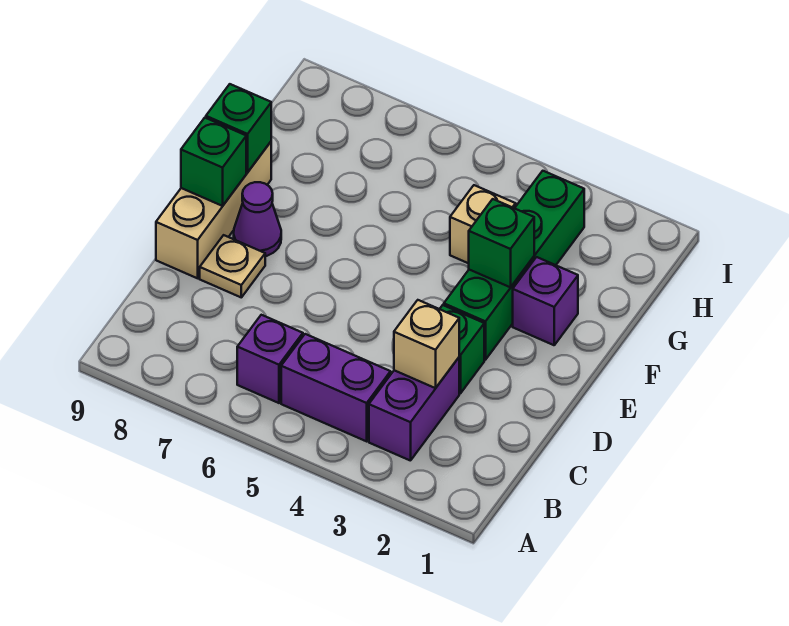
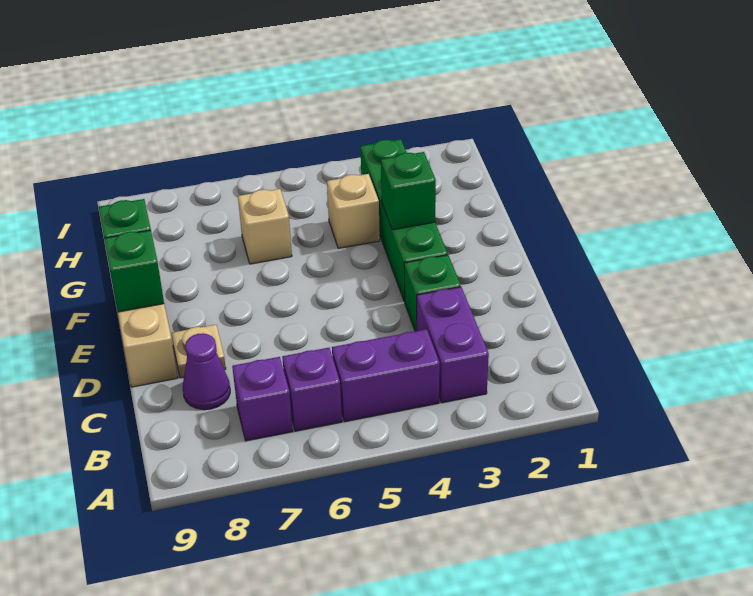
tan 1x1 brick [394,300,459,388] -> tan 1x1 brick moved to [238,189,292,264]
purple 1x1 cone [234,182,281,256] -> purple 1x1 cone moved to [183,333,230,410]
purple 1x1 brick [513,257,578,345] -> purple 1x1 brick moved to [232,357,293,441]

